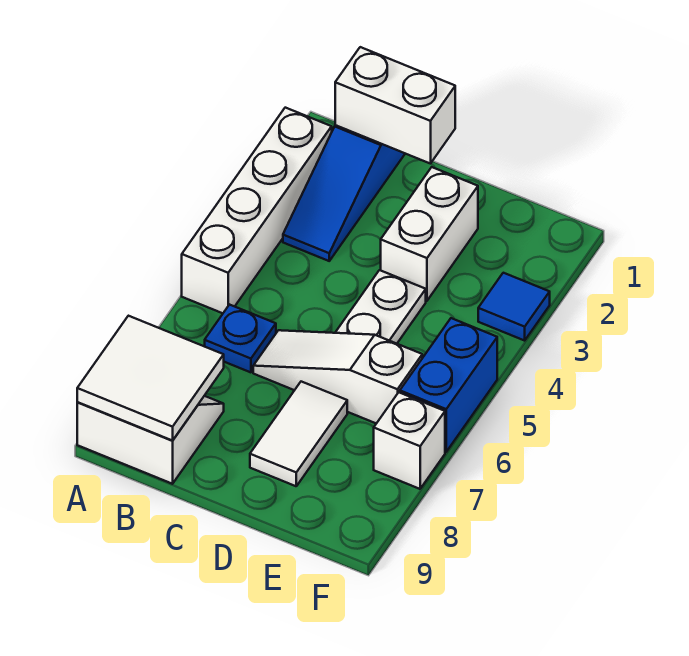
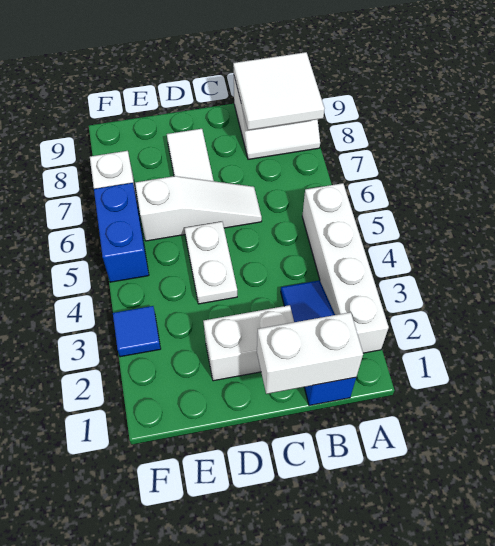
blue 1x1 plate [205,305,276,372] -> none
white 1x2 brick [381,167,478,301] -> white 1x2 brick turned to [203,305,294,381]

